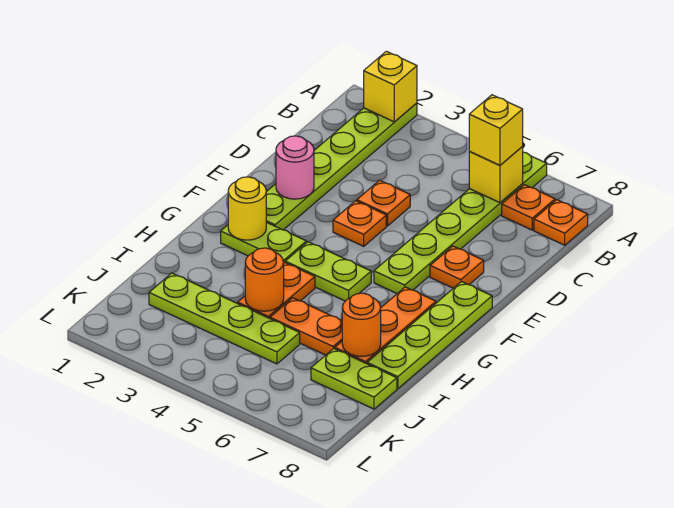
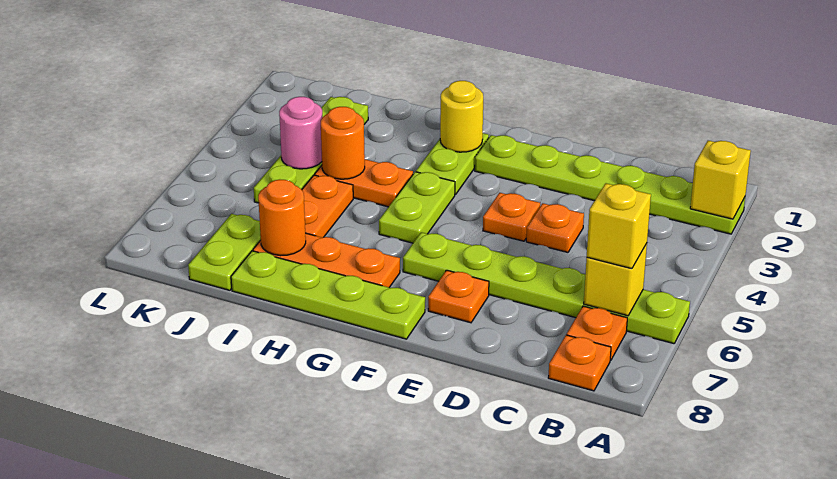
pink 1x1 round brick [276,136,314,199] -> pink 1x1 round brick moved to [279,97,322,169]

